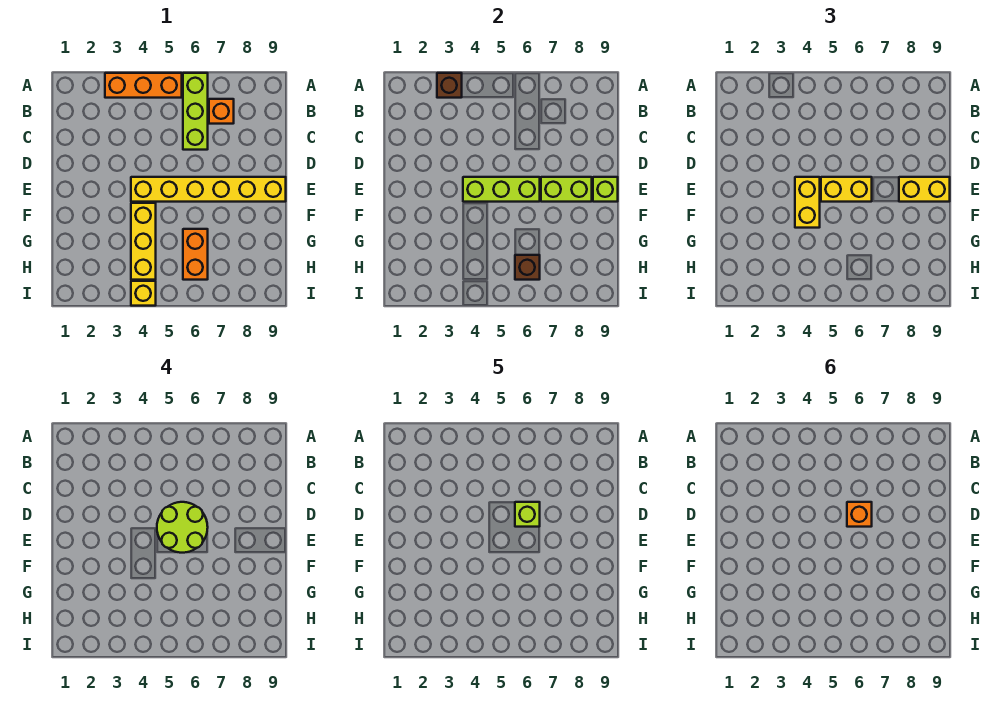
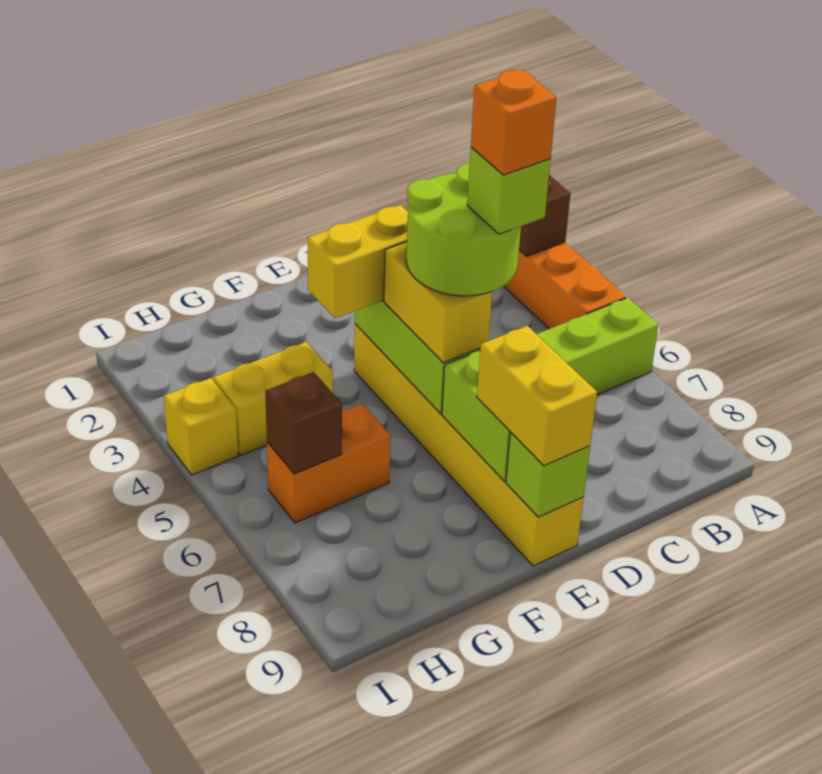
orange 1x1 brick [209,99,234,124] -> none
yellow 1x3 brick [131,203,156,280] -> yellow 1x2 brick [213,342,333,455]

